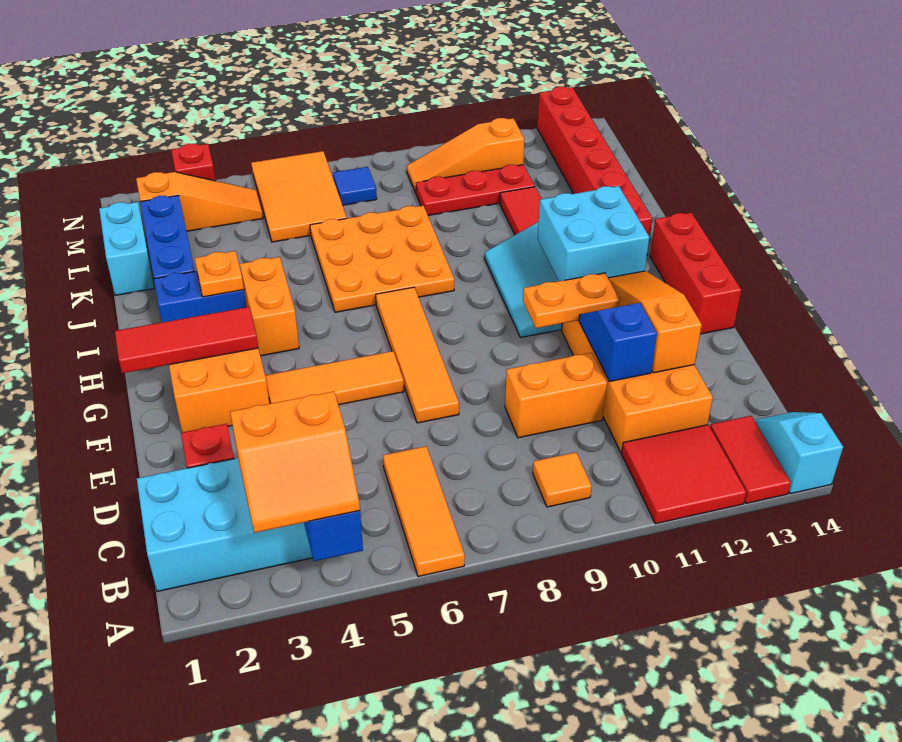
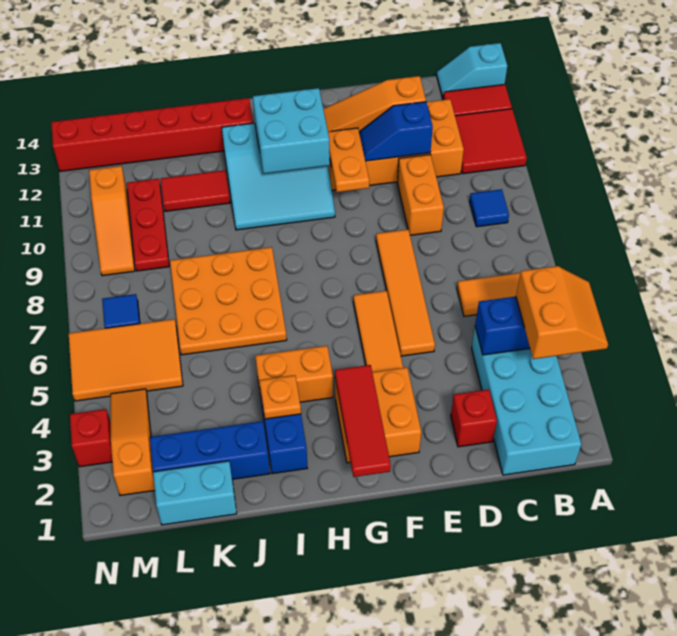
orange 1x1 tile [533,452,592,507] -> blue 1x1 tile [470,189,509,227]
orange 1x4 tile [376,287,459,423] -> orange 1x4 tile turned to [376,229,435,356]
red 1x3 brick [650,213,741,334] -> none

